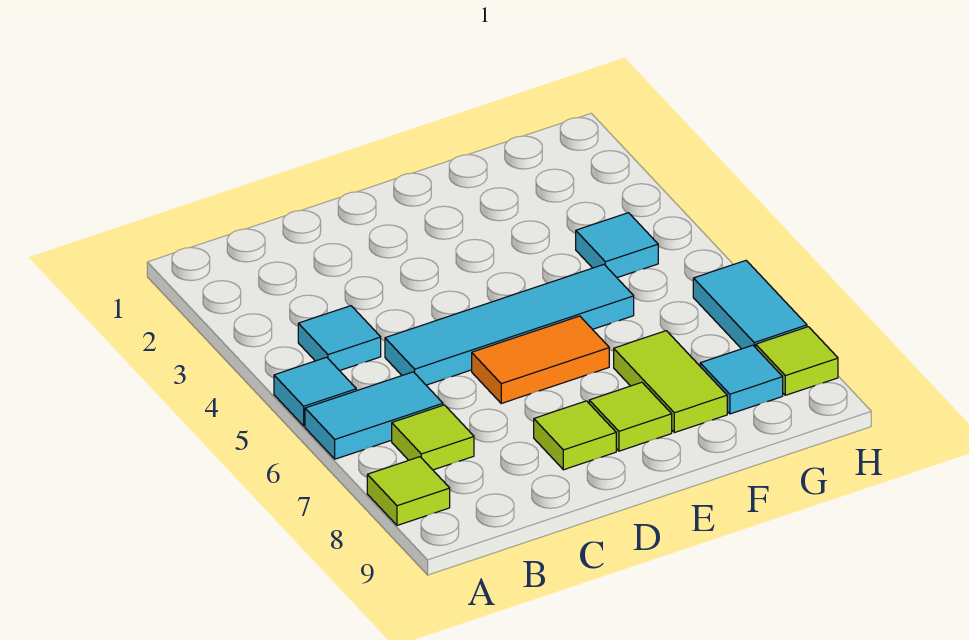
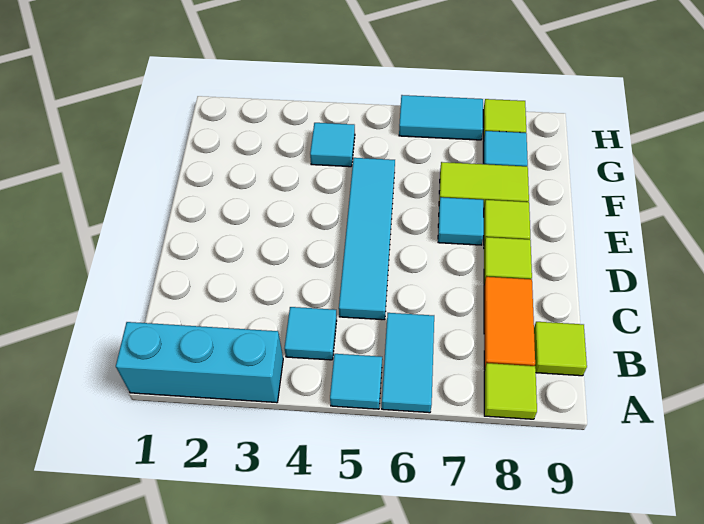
none -> cyan 1x3 brick [116,322,283,403]
lime 1x1 tile [392,405,474,470] -> lime 1x1 tile moved to [534,322,587,376]
orange 1x2 tile [472,316,609,403] -> orange 1x2 tile moved to [484,277,535,370]
none -> cyan 1x1 tile [438,197,484,245]

